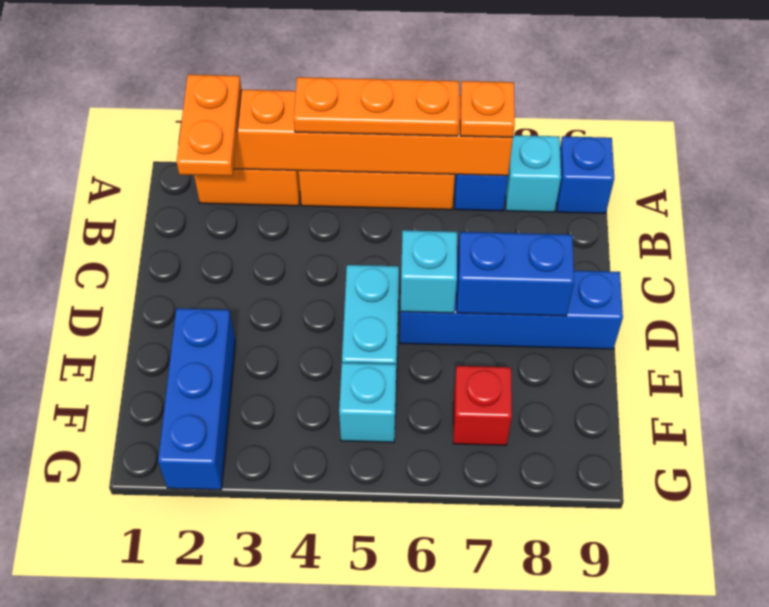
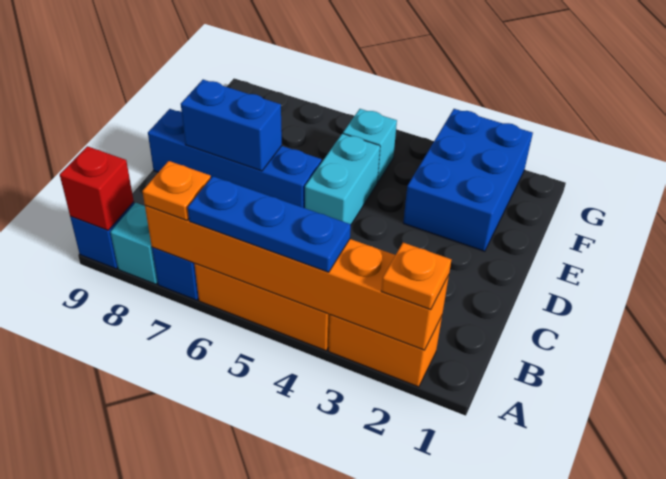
orange 1x2 plate [177,75,241,176] -> orange 1x1 plate [381,243,451,310]
orange 1x3 plate [294,77,459,136] -> blue 1x3 plate [188,176,351,272]
cyan 1x1 brick [401,230,457,313] -> none
blue 1x3 brick [158,308,235,490] -> blue 2x3 brick [403,109,533,251]
red 1x1 brick [453,366,512,445] -> red 1x1 brick moved to [60,146,134,230]

